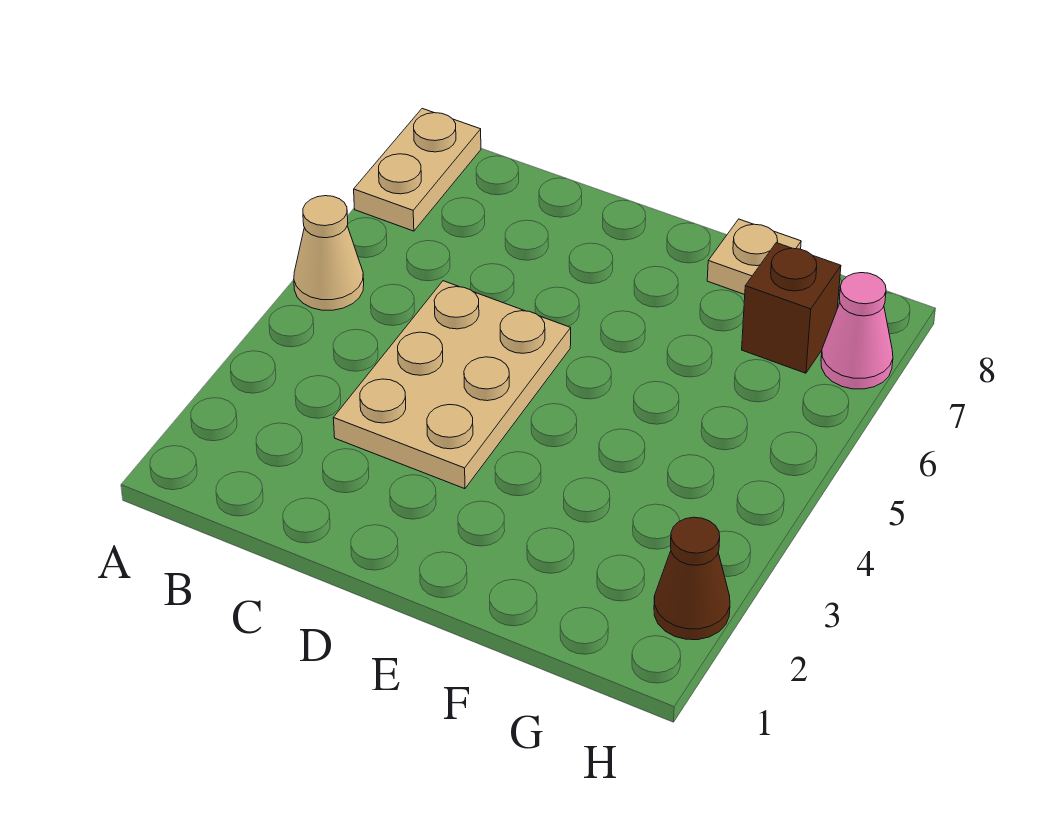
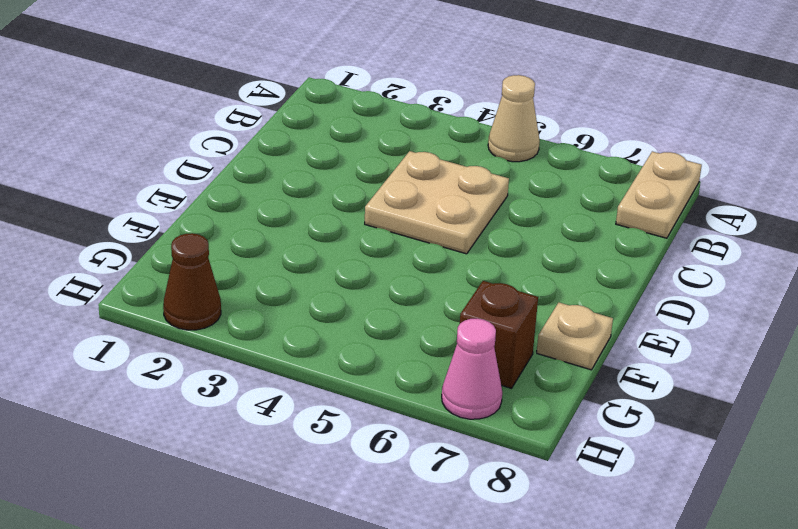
tan 1x2 plate [354,109,481,231] -> tan 1x2 plate turned to [616,151,702,238]
tan 2x3 plate [333,281,571,489] -> tan 2x2 plate [365,151,509,254]

